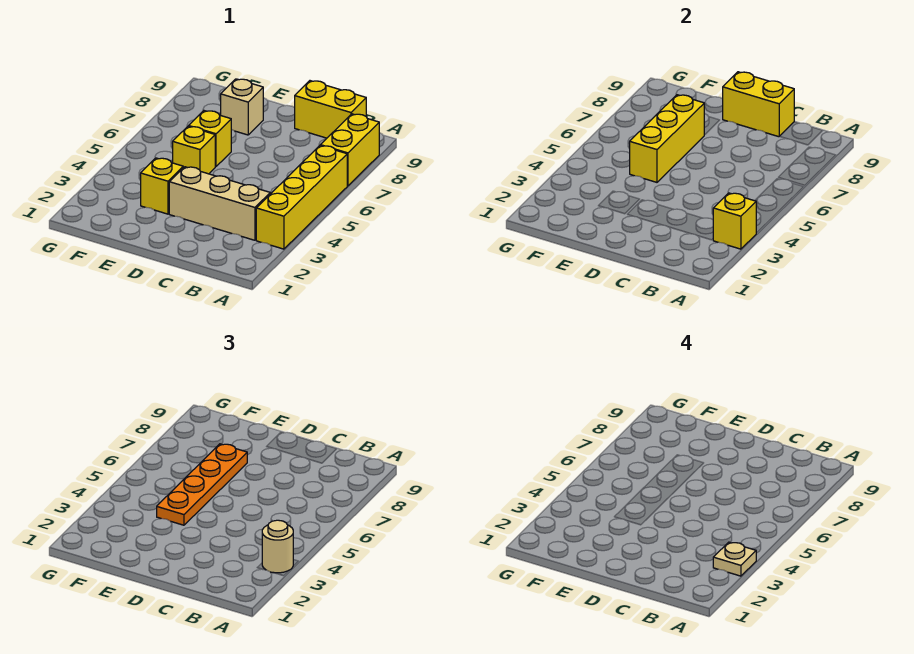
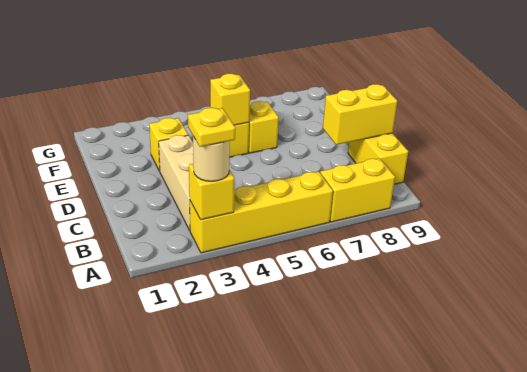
tan 1x1 plate [713,542,756,576] -> yellow 1x1 plate [188,108,235,147]
yellow 1x2 brick [723,72,794,137] -> yellow 1x2 brick turned to [323,84,397,145]
orange 1x4 plate [157,444,247,525] -> none
yellow 1x3 brick [630,95,705,182] -> yellow 1x1 brick [210,74,250,125]
tan 1x1 brick [221,79,263,135] -> none

